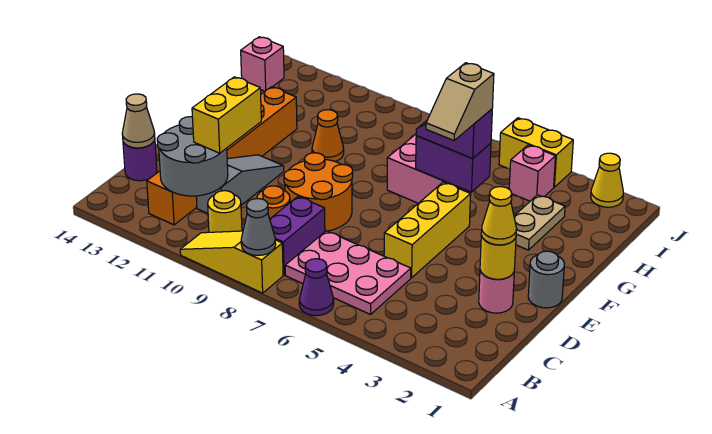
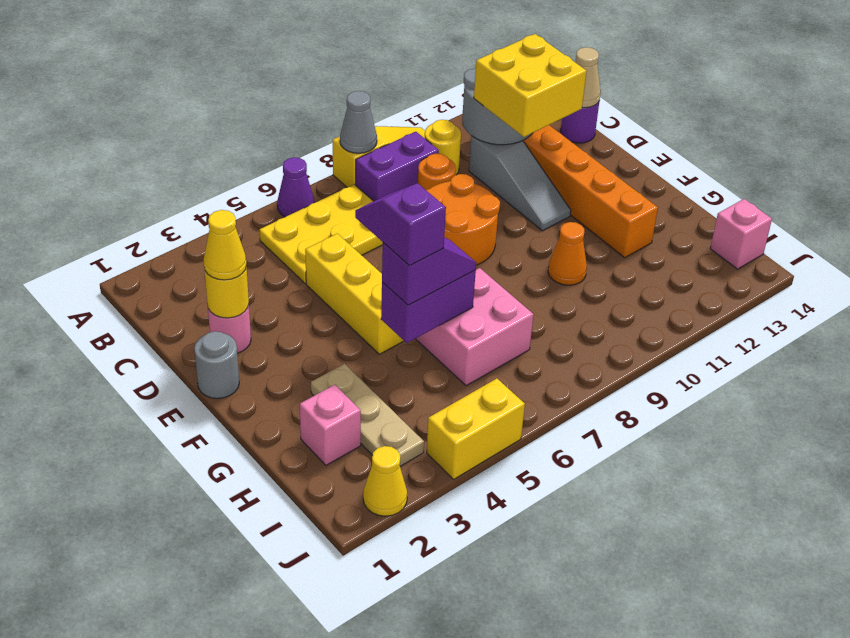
pink 2x3 plate [285,231,411,314] -> yellow 2x3 plate [260,184,383,284]
purple 1x2 brick [270,197,325,275] -> purple 1x2 brick turned to [356,132,439,201]
yellow 1x2 brick [192,77,261,153] -> yellow 2x2 brick [474,34,587,137]
tan 1x2 slope [426,63,494,140] -> purple 1x2 slope [355,183,446,266]
tan 1x2 plate [514,195,565,250] -> tan 1x3 plate [311,364,424,466]
pink 1x1 brick [509,145,555,201] -> pink 1x1 brick moved to [300,385,361,465]

